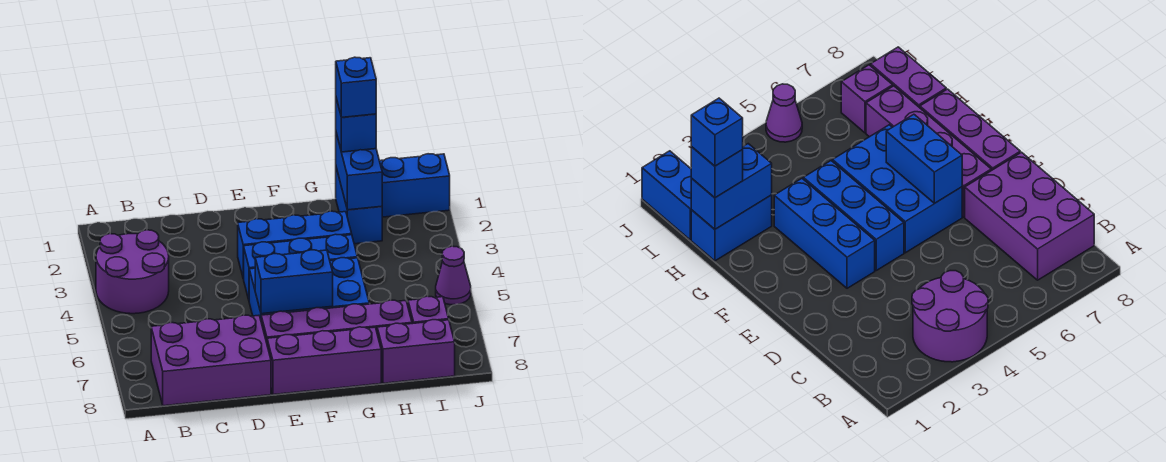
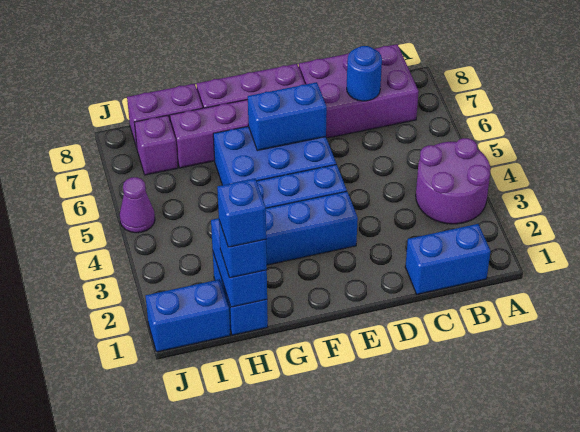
none -> blue 1x2 brick [405,224,491,294]
none -> blue 1x1 round brick [347,46,382,101]

